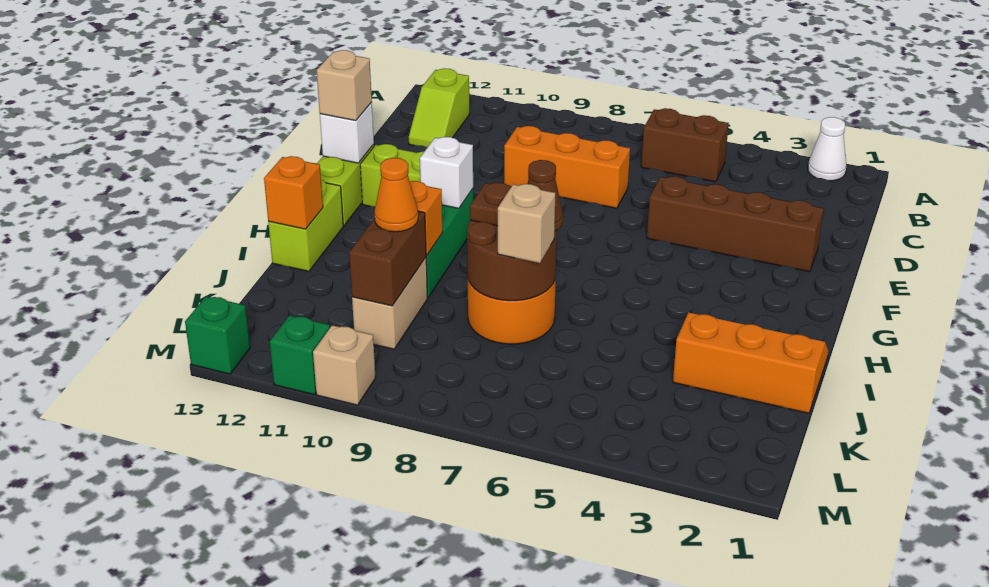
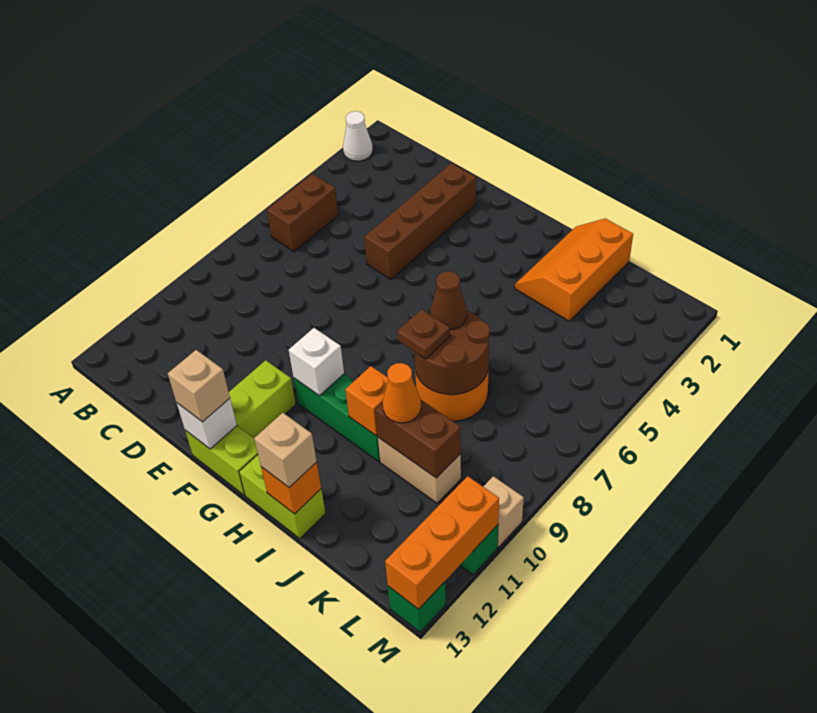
lime 1x2 slope [409,68,469,147] -> none
orange 1x3 brick [504,126,630,208] -> orange 1x3 brick moved to [385,476,499,609]
tan 1x1 brick [498,184,556,263] -> tan 1x1 brick moved to [254,413,317,487]

